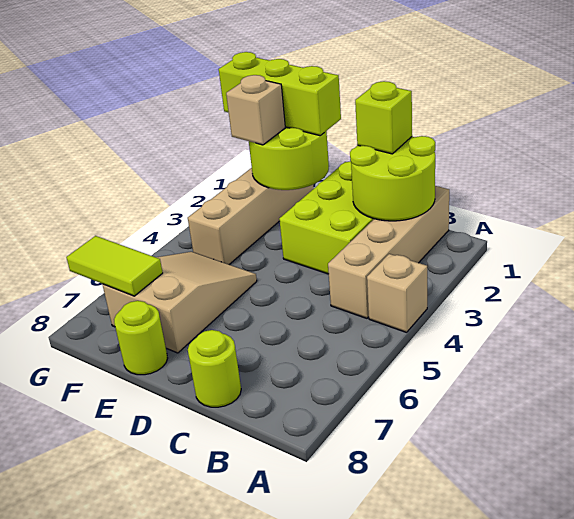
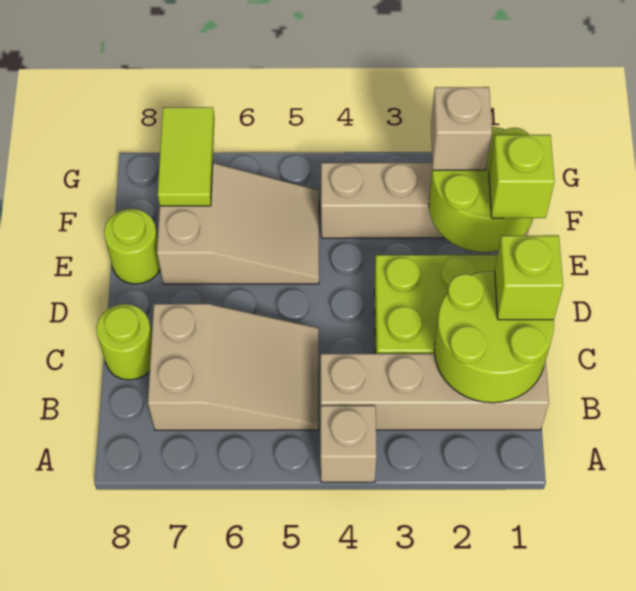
none -> tan 2x3 slope [148,304,319,430]
lime 1x3 brick [219,52,341,136] -> lime 1x1 brick [489,135,555,218]

